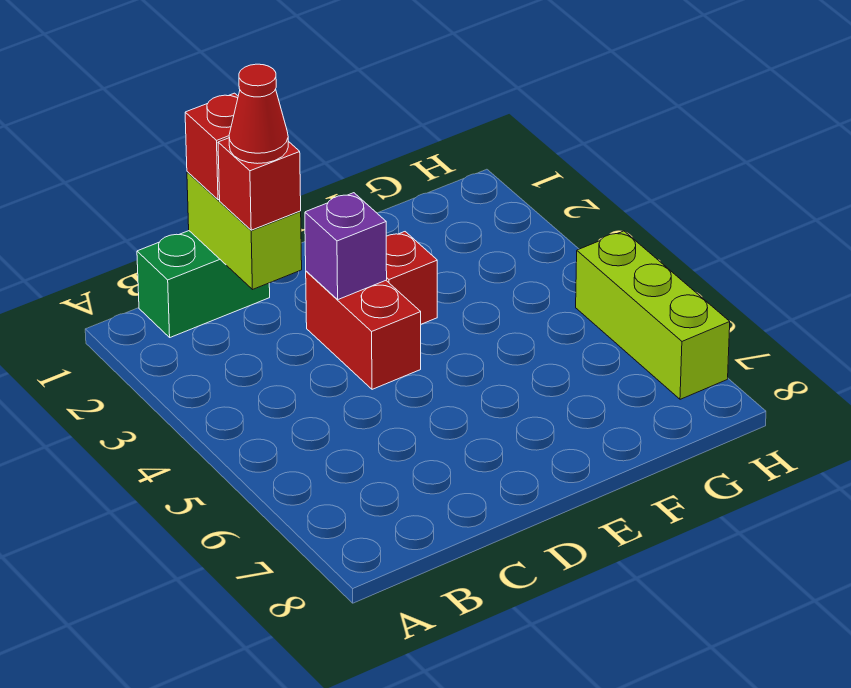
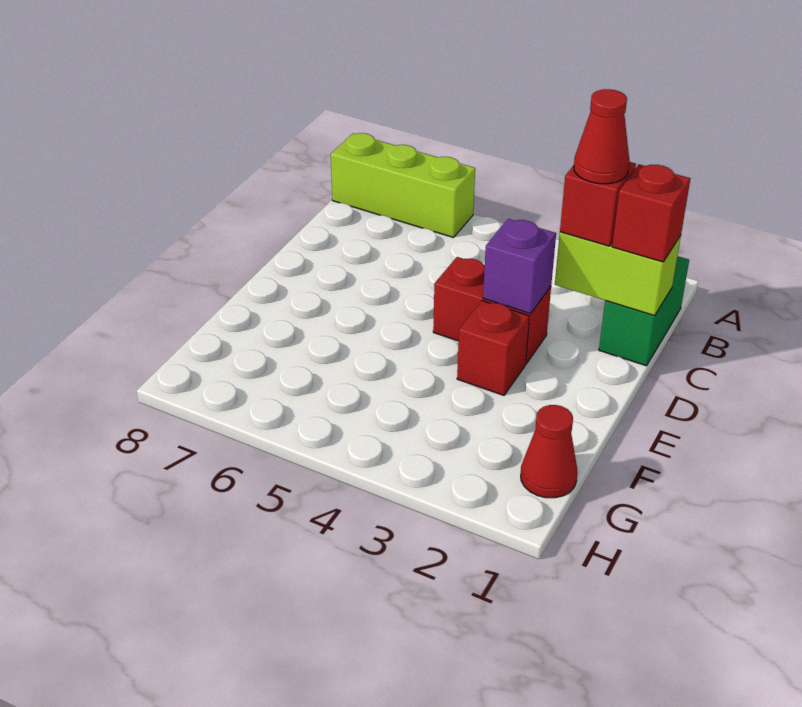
none -> red 1x1 cone [521,405,578,498]
lime 1x3 brick [576,231,730,399] -> lime 1x3 brick moved to [331,133,475,237]

